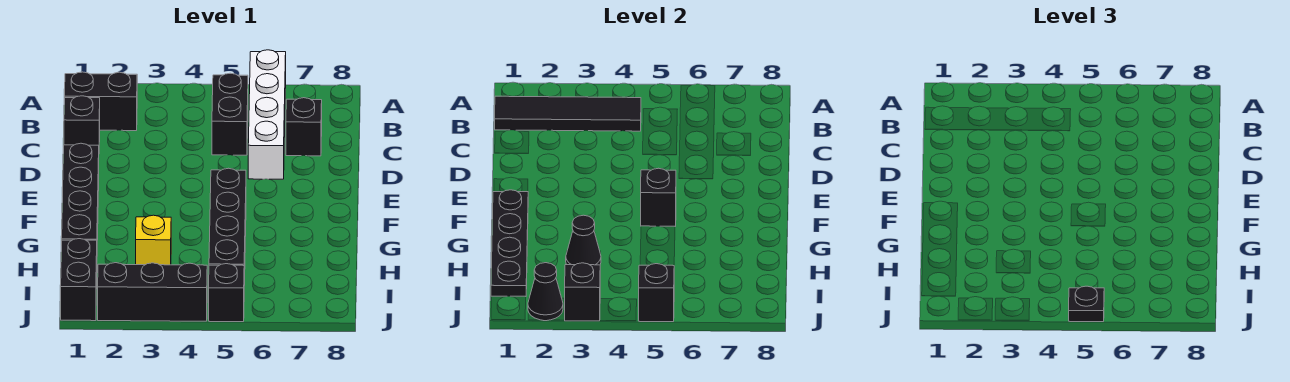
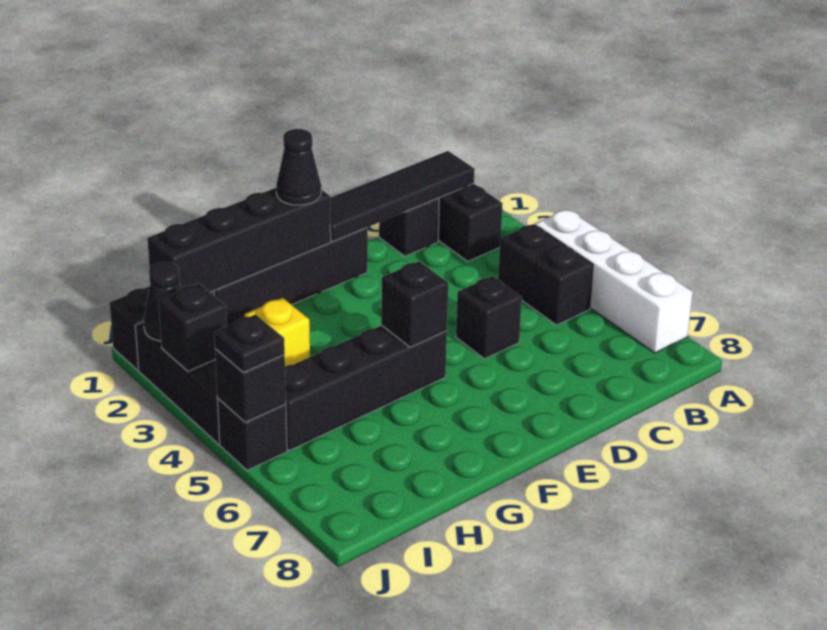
white 1x4 brick [248,50,286,179] -> white 1x4 brick turned to [535,209,693,353]
black 1x4 tile [495,96,641,131] -> black 1x4 tile turned to [330,151,475,242]
black 1x2 brick [212,73,248,155] -> black 1x2 brick turned to [498,224,593,325]
black 1x1 brick [286,98,322,156] -> black 1x1 brick moved to [456,276,522,359]
black 1x4 plate [491,190,528,296] -> black 1x4 brick [147,188,331,292]
black 1x1 cone [566,215,601,265] -> black 1x1 cone moved to [276,129,321,205]

